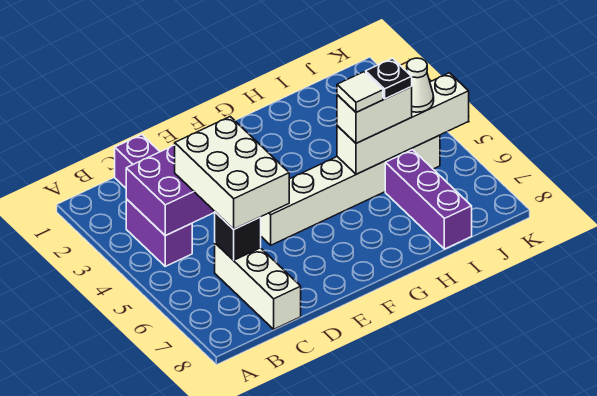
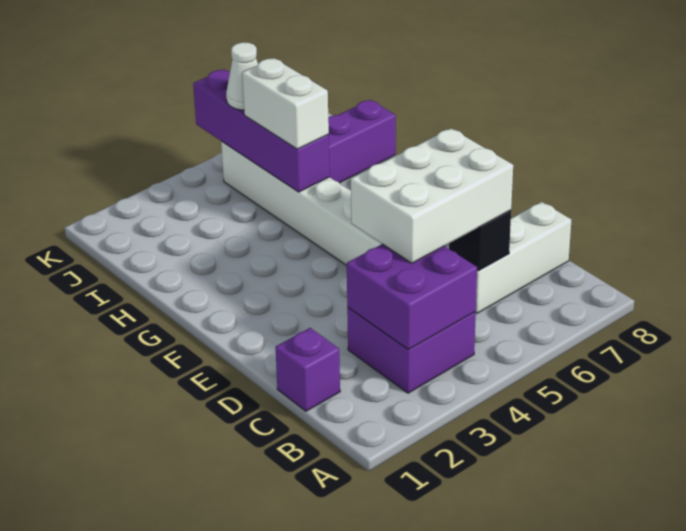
purple 1x2 brick [126,199,192,266] -> purple 2x2 brick [347,308,476,393]
white 1x4 brick [337,73,469,174] -> purple 1x4 brick [193,70,330,192]
white 1x1 tile [337,72,383,112] -> none
black 1x1 plate [366,58,412,99] -> none

